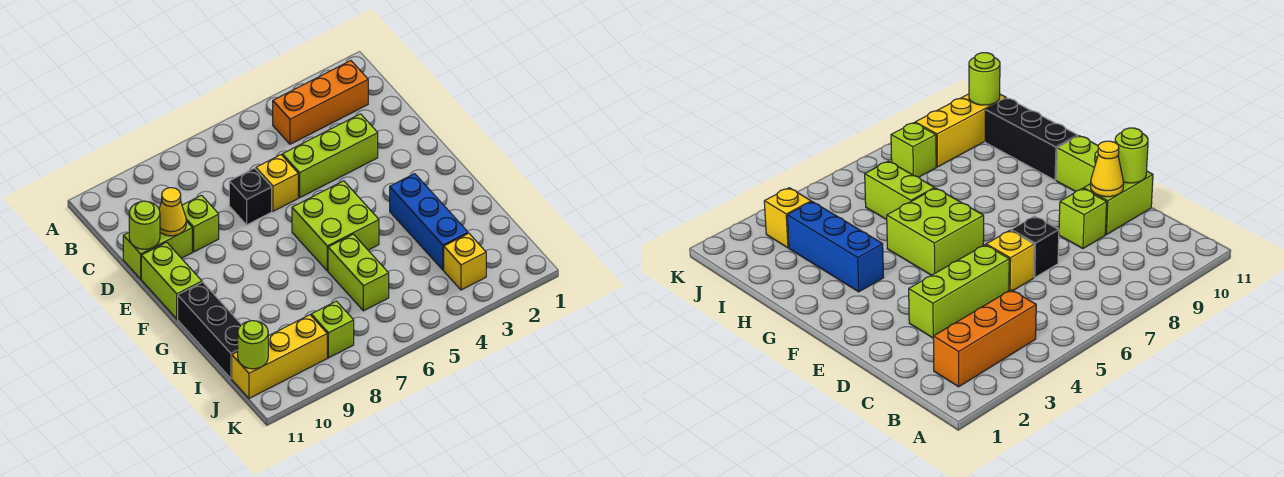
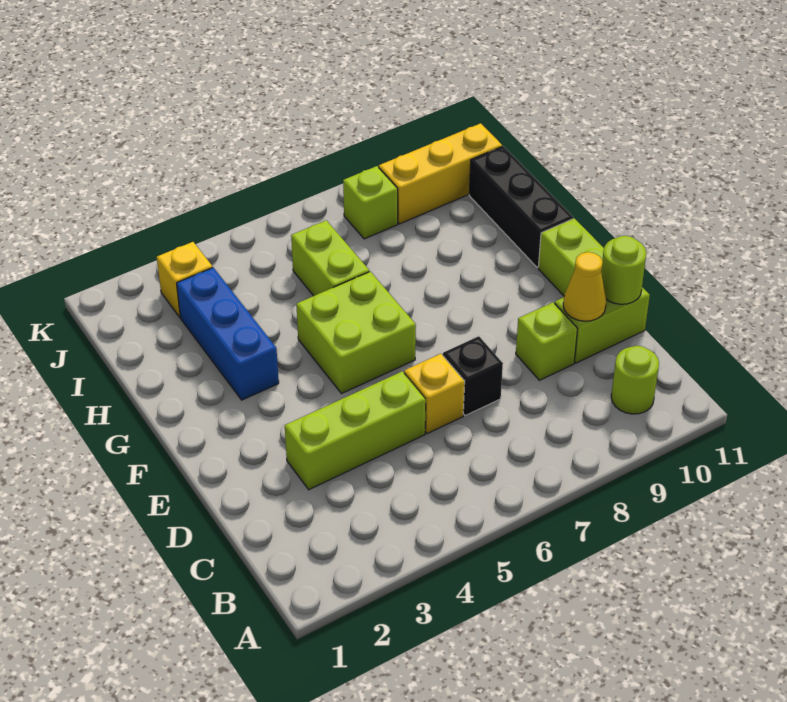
orange 1x3 brick [273,61,368,144] -> none
lime 1x1 round brick [238,321,268,369] -> lime 1x1 round brick moved to [611,346,659,414]

